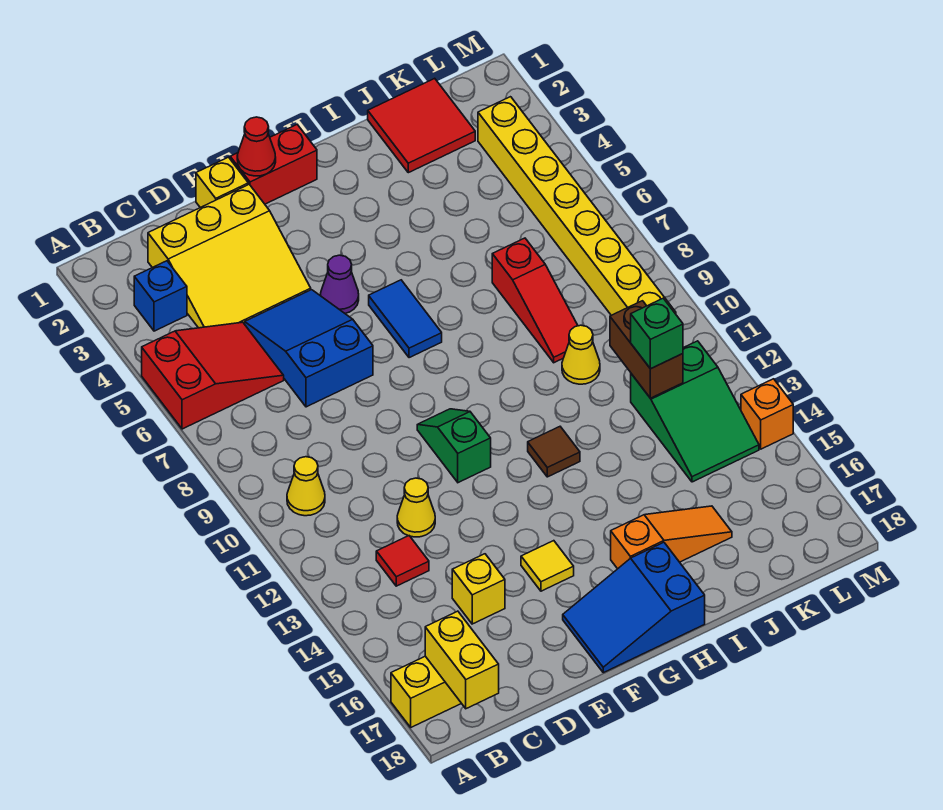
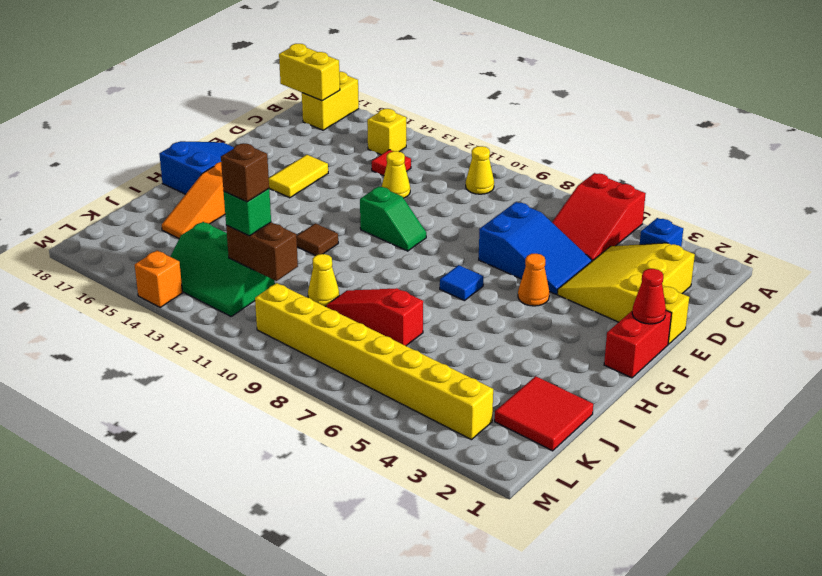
yellow 1x1 brick [452,554,505,624] -> yellow 1x1 brick moved to [367,109,406,155]
purple 1x1 cone [321,255,359,313] -> orange 1x1 cone [518,254,549,306]
yellow 1x1 tile [521,541,574,591] -> yellow 1x2 tile [269,155,328,198]
blue 1x2 tile [369,280,442,358] -> blue 1x1 tile [440,265,483,301]
green 2x3 slope [631,341,759,482] -> green 2x3 slope turned to [170,222,275,316]
none -> brown 1x1 brick [221,143,269,202]

